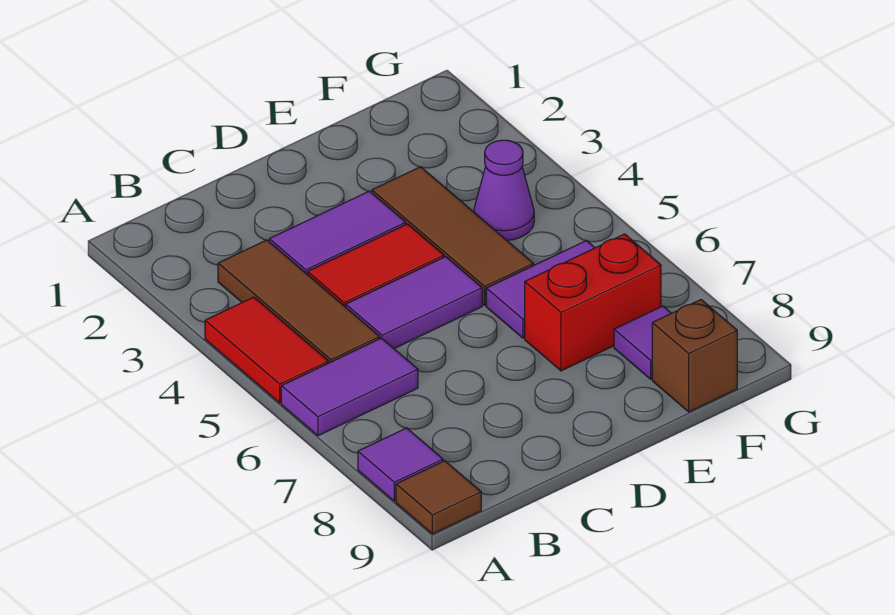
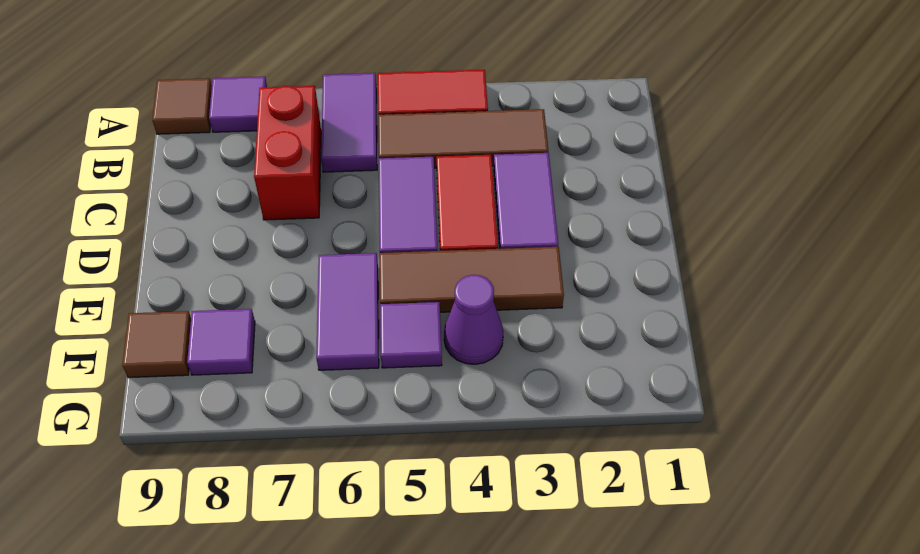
red 1x2 brick [525,234,661,371] -> red 1x2 brick moved to [254,86,321,220]
none -> purple 1x1 tile [380,302,442,368]
brown 1x1 brick [652,300,737,412] -> brown 1x1 tile [122,311,191,378]

